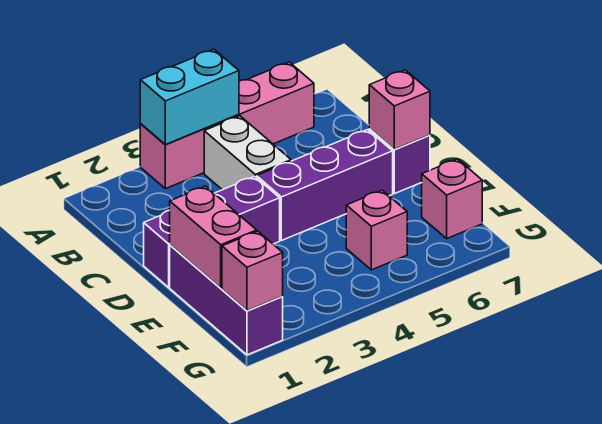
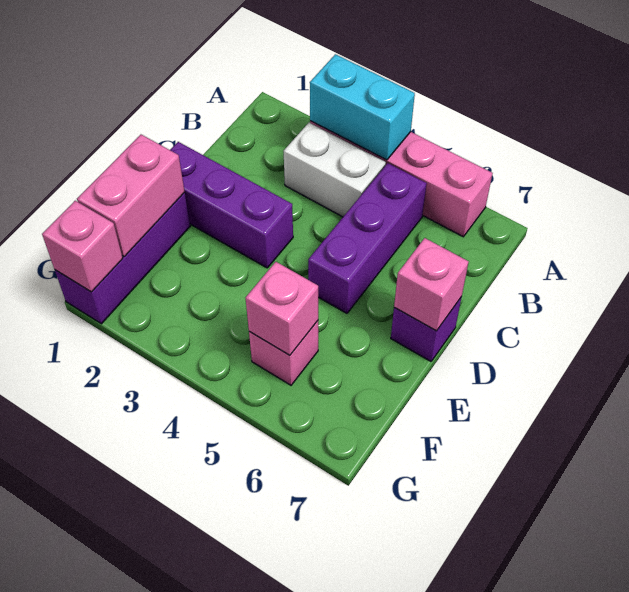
white 1x2 brick [204,116,291,190] -> white 1x2 brick turned to [284,123,386,217]
purple 1x3 brick [257,130,393,241] -> purple 1x3 brick turned to [308,163,427,313]
pink 1x1 brick [422,159,482,238] -> pink 1x1 brick moved to [246,262,318,355]

